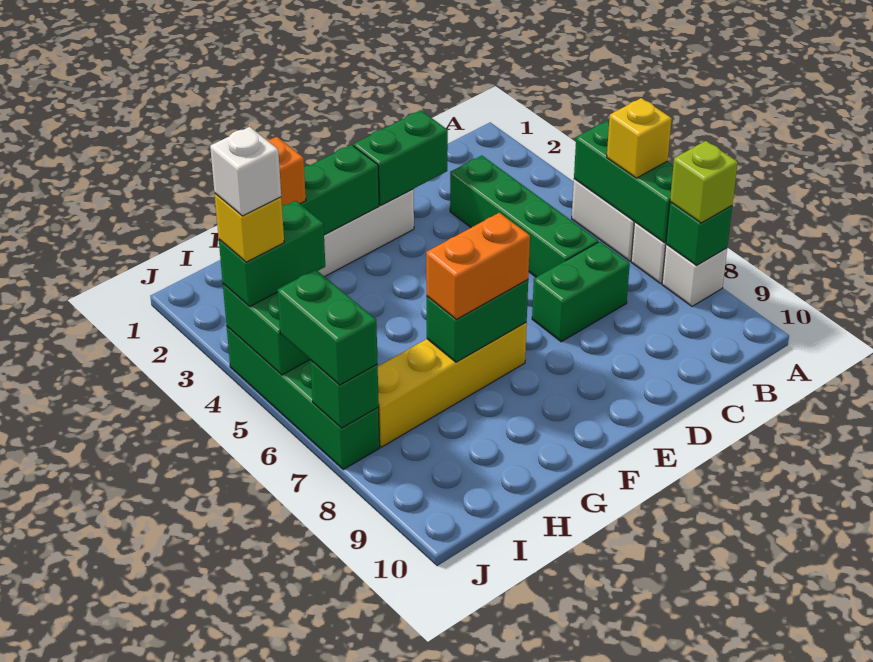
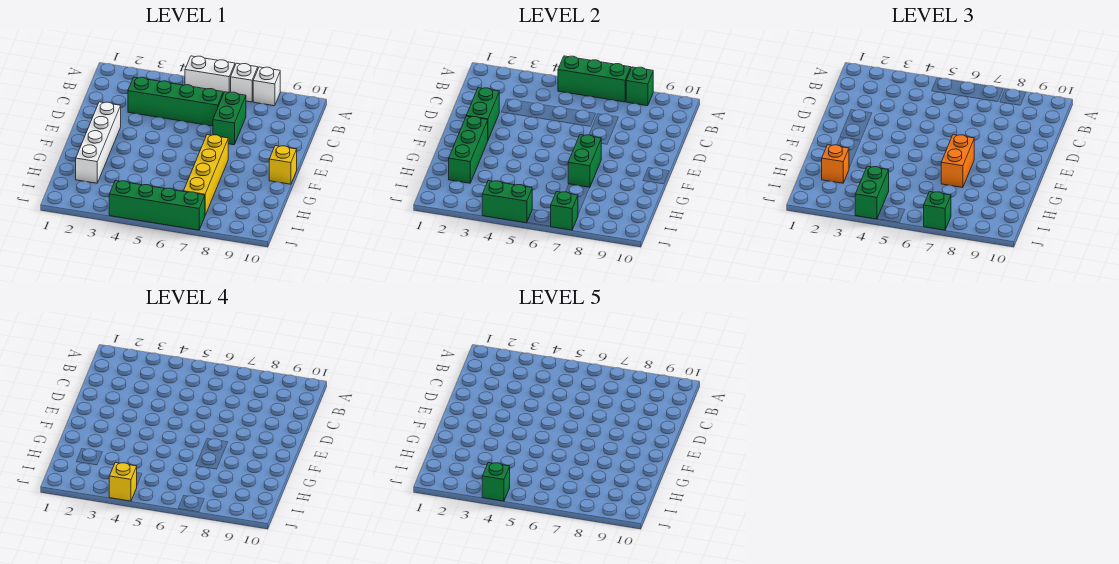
yellow 1x1 brick [607,98,672,178] -> yellow 1x1 brick moved to [269,146,297,184]
lime 1x1 brick [670,141,738,223] -> none
white 1x1 brick [210,127,281,216] -> green 1x1 brick [482,463,510,501]
green 1x2 brick [277,269,378,385] -> green 1x1 brick [924,192,951,230]

